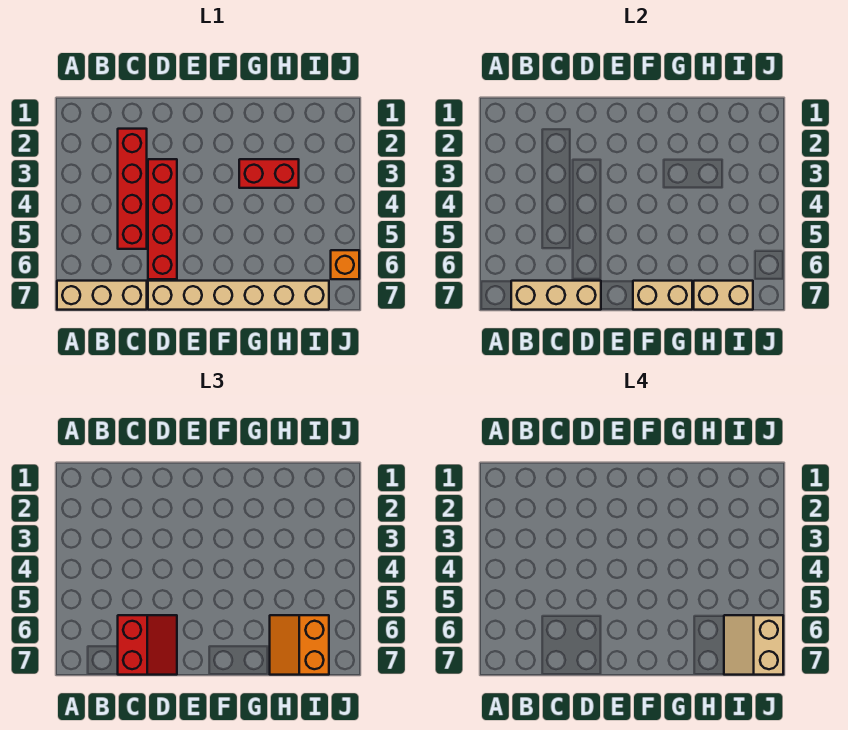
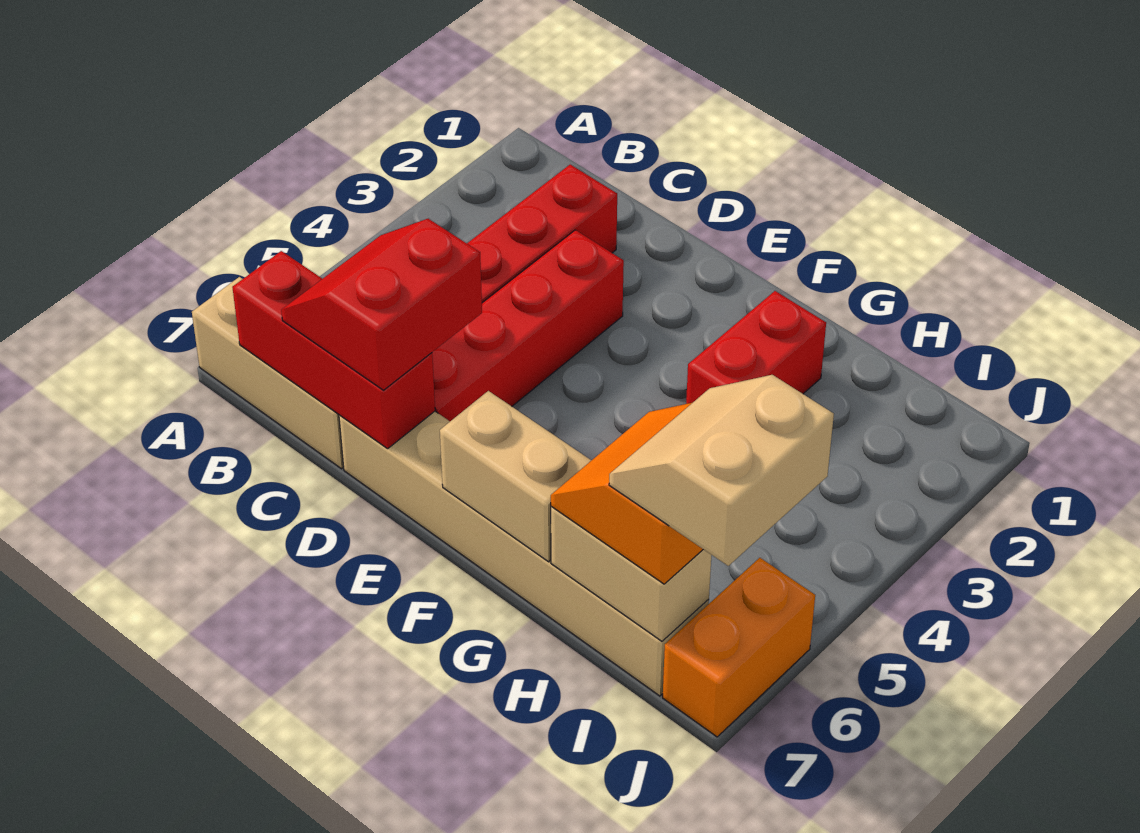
tan 1x3 brick [511,281,601,310] -> red 1x3 brick [232,251,435,449]
red 2x2 slope [118,615,177,675] -> red 2x2 slope turned to [281,219,482,390]
red 1x2 brick [239,159,299,188] -> red 1x2 brick turned to [686,291,826,404]
orange 1x1 brick [331,250,359,279] -> orange 1x2 brick [663,558,815,737]

